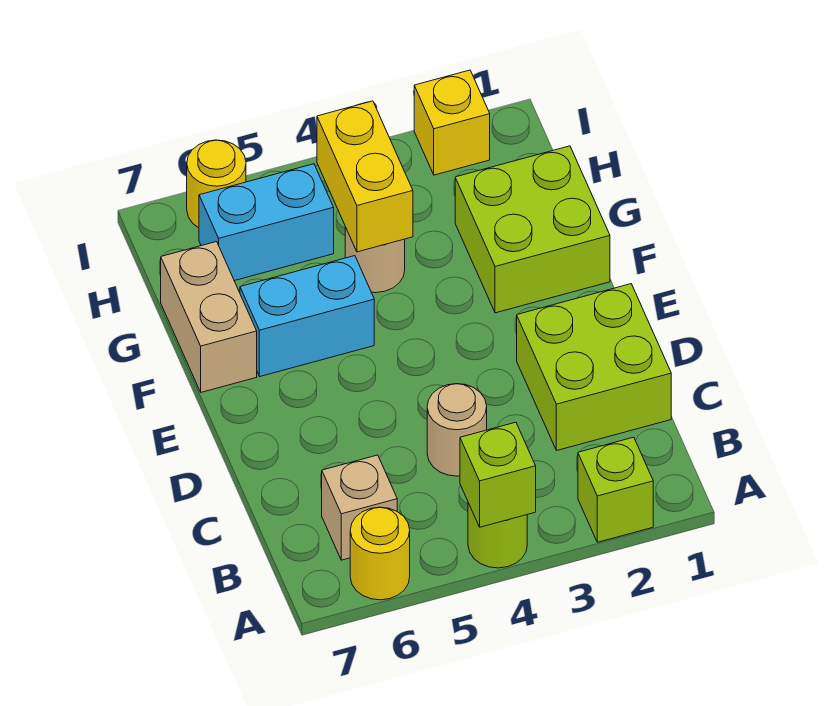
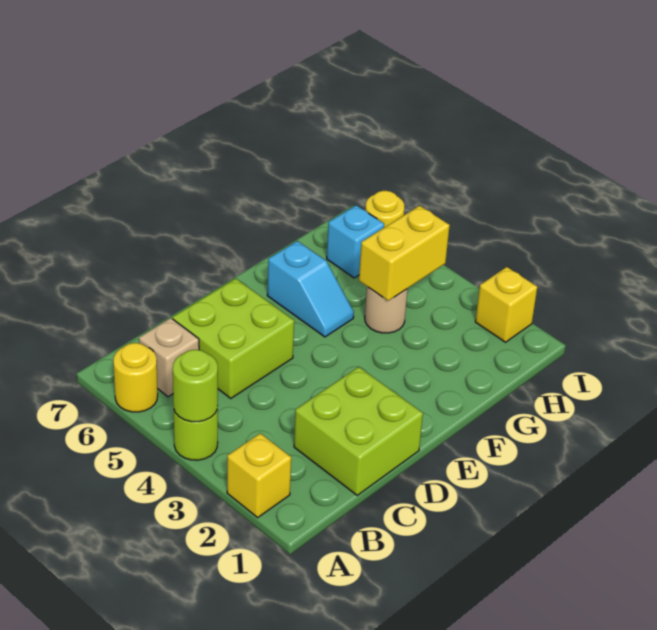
lime 1x1 brick [578,437,653,542] -> yellow 1x1 brick [227,433,291,517]
lime 1x1 brick [460,422,536,527] -> lime 1x1 round brick [173,350,218,422]
tan 1x1 round brick [427,384,487,476] -> none
lime 2x2 brick [455,146,610,313] -> lime 2x2 brick moved to [172,279,294,398]
cyan 1x2 brick [240,256,374,376] -> cyan 1x2 slope [267,241,354,337]
tan 1x2 brick [161,242,257,392] -> none
cyan 1x2 brick [199,164,334,281] -> cyan 1x1 brick [327,205,384,278]

